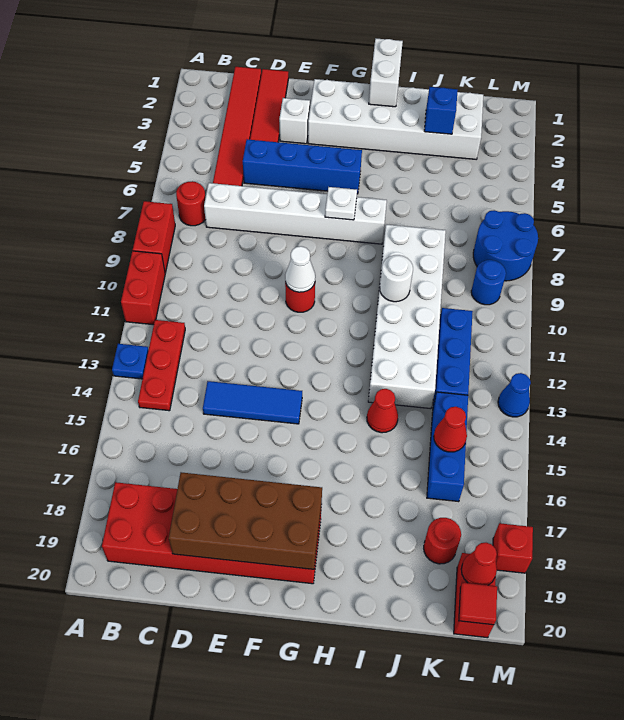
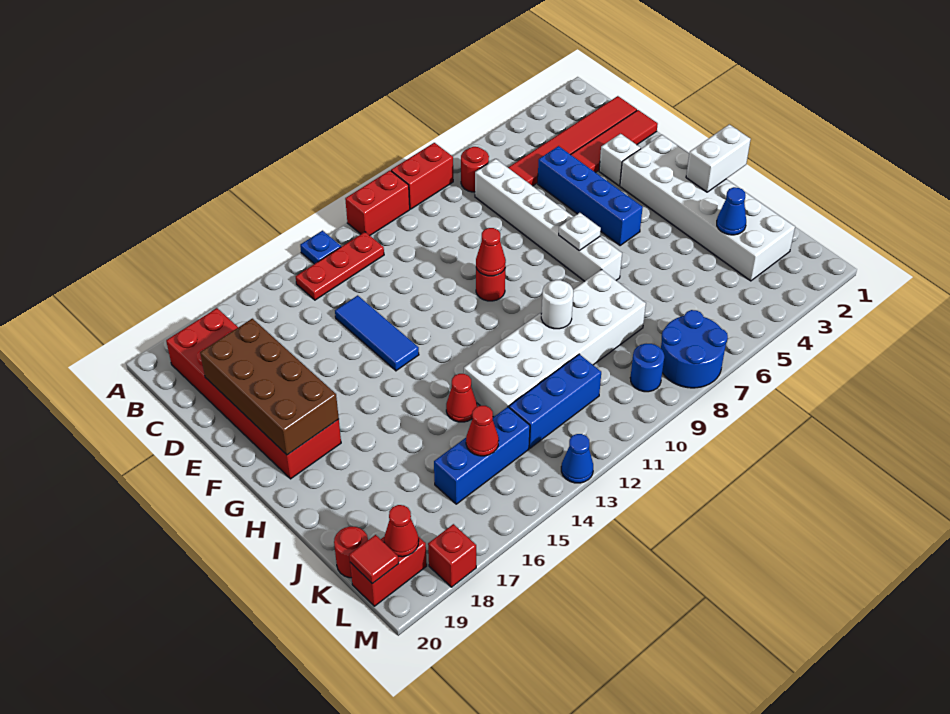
white 1x1 cone [285,246,315,292] -> red 1x1 cone [476,228,506,276]
blue 1x1 brick [424,87,458,134] -> blue 1x1 cone [717,187,746,235]
red 1x1 round brick [424,518,461,564] -> red 1x1 round brick moved to [334,527,368,578]

